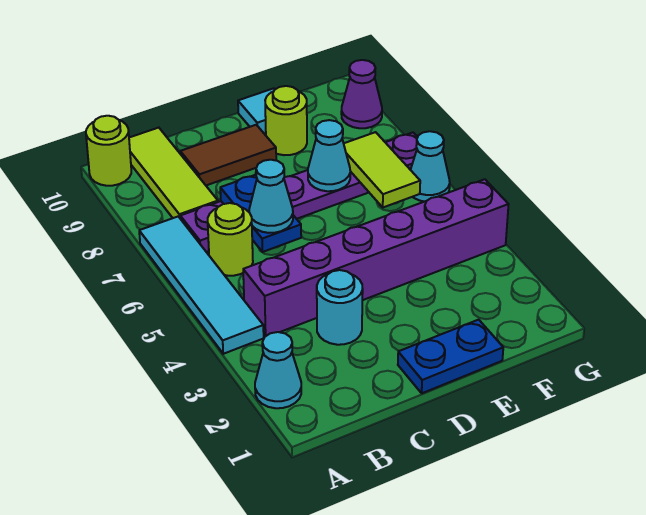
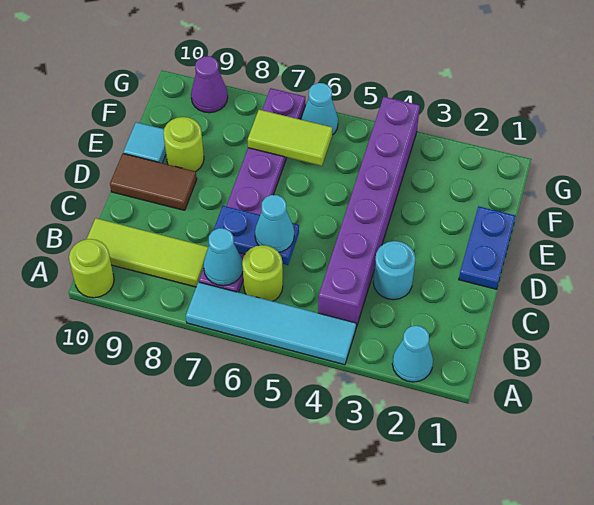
brown 1x2 tile [180,125,276,185] -> brown 1x2 tile turned to [110,153,197,210]
cyan 1x1 cone [308,120,350,191] -> cyan 1x1 cone moved to [203,228,243,286]

